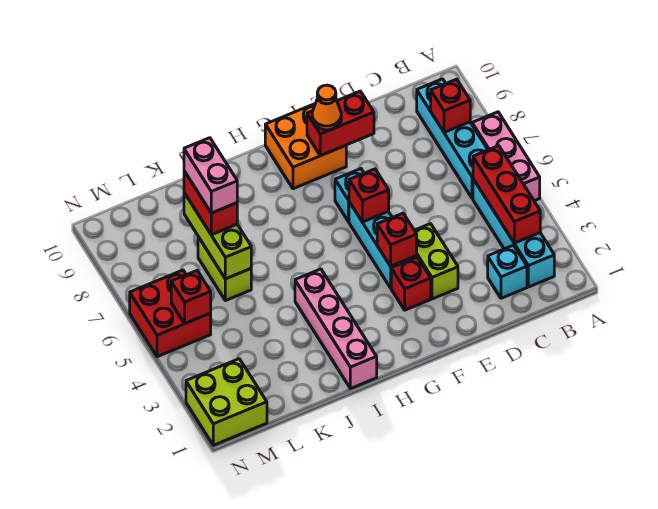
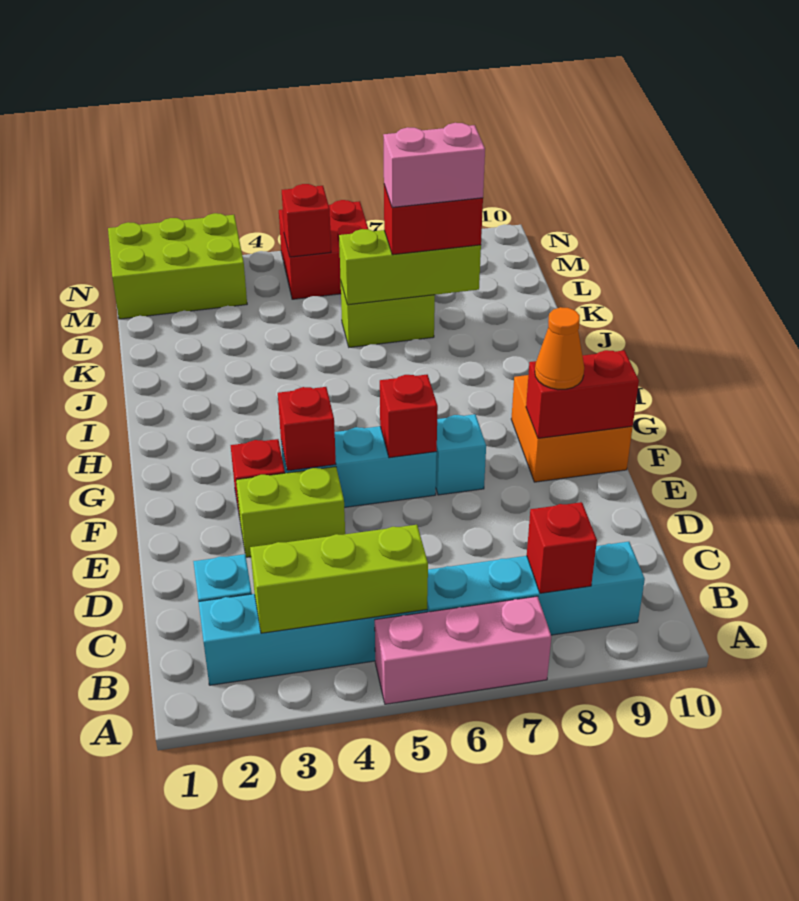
red 1x3 brick [473,146,540,243] -> lime 1x3 brick [250,525,428,633]
red 1x2 brick [307,91,374,156] -> red 1x2 brick turned to [526,350,639,438]
pink 1x4 brick [295,269,377,389] -> none
lime 2x2 brick [186,359,267,445] -> lime 2x3 brick [108,213,247,319]

